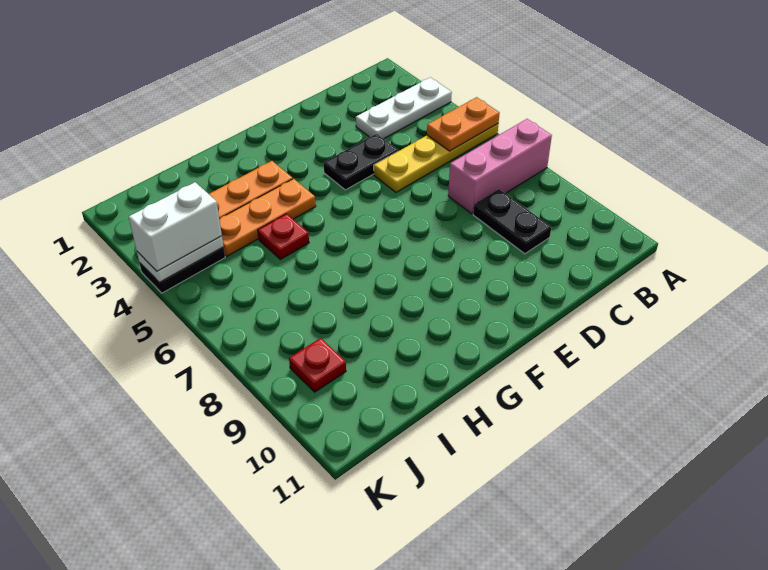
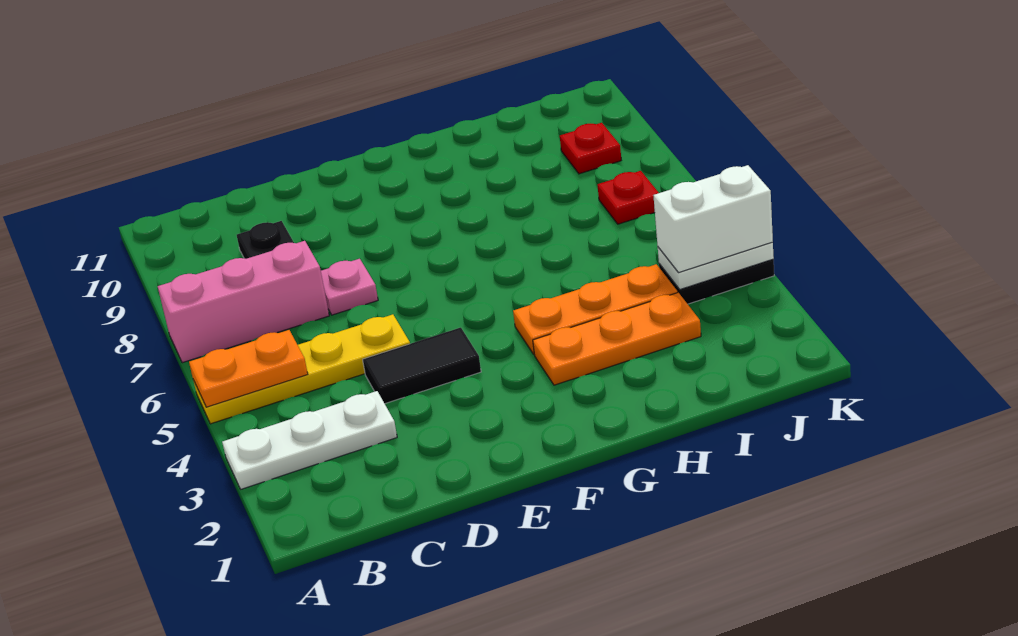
black 1x2 plate [324,134,398,190] -> black 1x2 tile [363,328,481,404]
none -> pink 1x1 plate [321,259,378,315]
red 1x1 plate [258,214,309,259] -> red 1x1 plate moved to [597,171,659,224]

